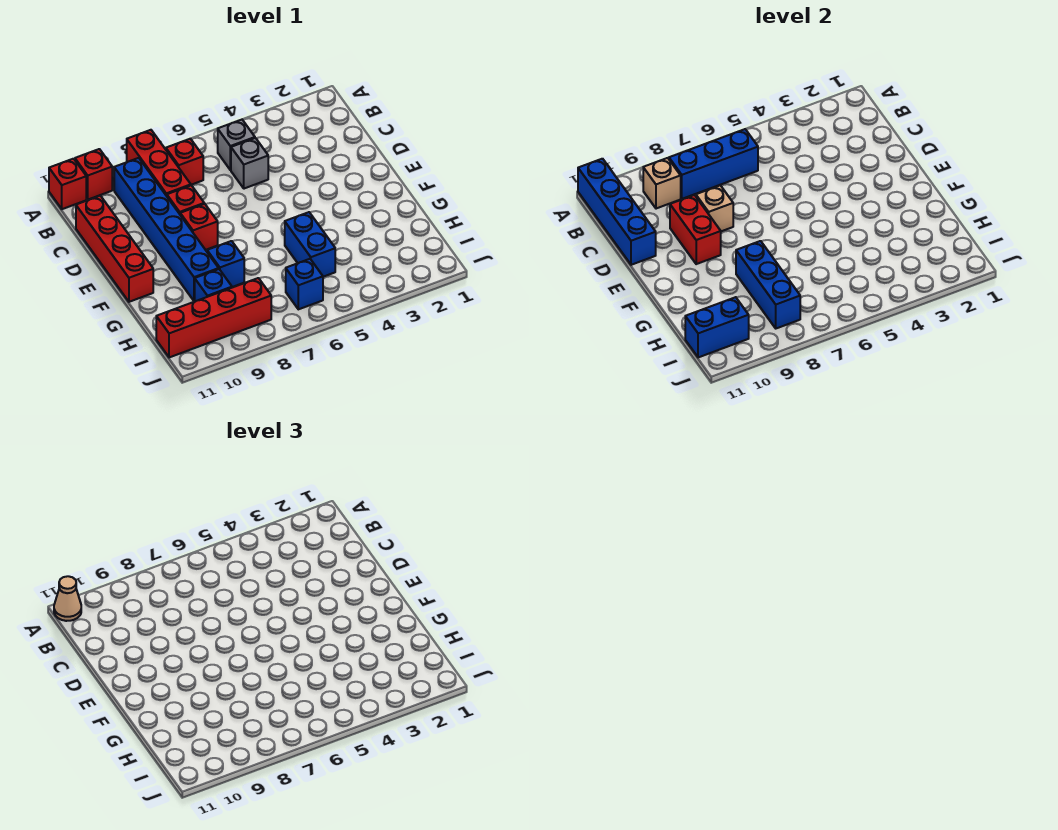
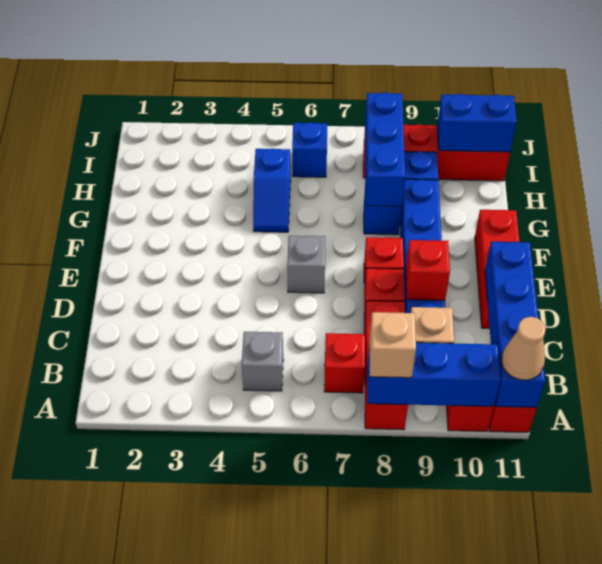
blue 1x3 brick [669,129,758,199] -> blue 1x3 brick moved to [367,343,501,407]
grey 1x1 brick [231,138,268,189] -> grey 1x1 brick moved to [287,236,325,293]
red 1x4 brick [76,196,153,302] -> red 1x3 brick [475,210,520,328]
tan 1x1 brick [696,185,733,231] -> tan 1x1 brick moved to [369,312,416,378]
red 1x2 brick [670,195,721,264] -> red 1x1 brick [406,240,450,300]
blue 1x2 brick [285,212,335,277] -> blue 1x2 slope [253,149,291,232]

